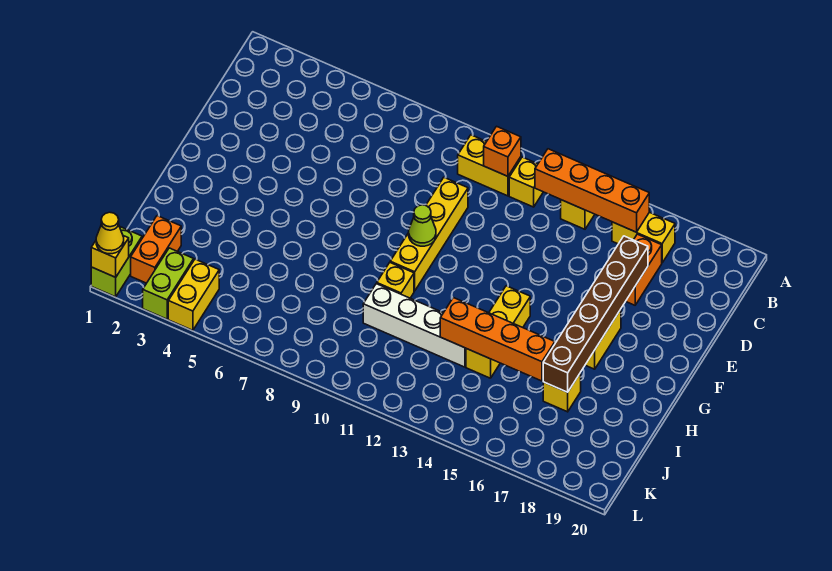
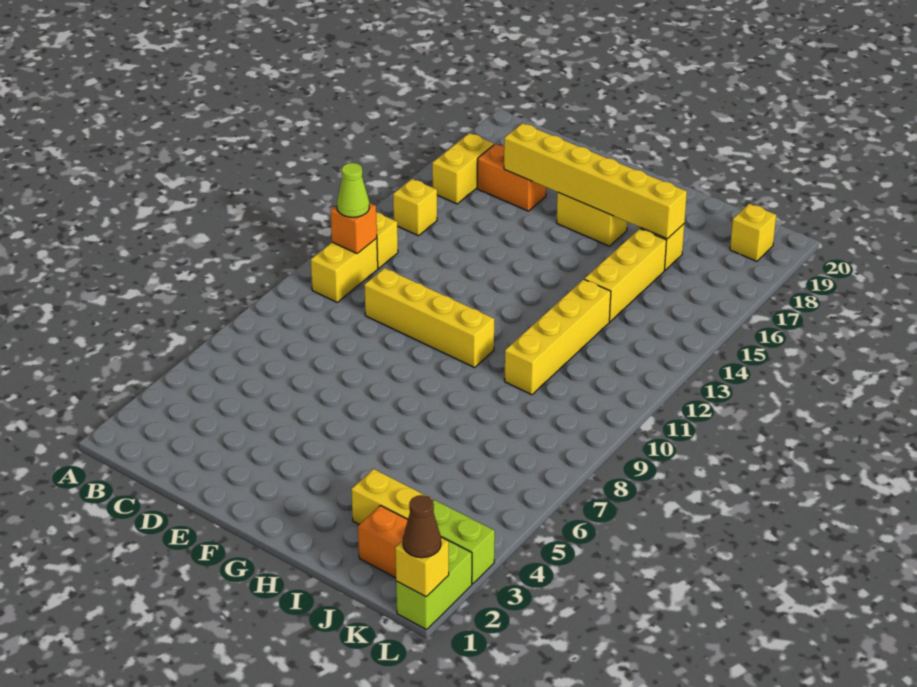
orange 1x4 brick [535,149,649,232] -> none
brown 1x6 brick [543,236,648,392] -> yellow 1x6 brick [504,123,687,239]
lime 1x1 cone [409,205,436,246] -> lime 1x1 cone moved to [337,163,369,217]
yellow 1x3 brick [466,286,530,378] -> yellow 1x3 brick turned to [584,229,667,322]
yellow 1x1 brick [377,263,414,298] -> yellow 1x1 brick moved to [730,204,776,261]
white 1x4 brick [363,284,466,367] -> yellow 1x4 brick [505,279,611,395]
orange 1x4 brick [440,298,555,381] -> none
lime 1x2 brick [91,227,142,297] -> lime 1x2 brick turned to [396,537,472,630]
yellow 1x2 brick [168,259,219,330] -> yellow 1x2 brick moved to [351,469,433,525]
yellow 1x1 cone [96,212,124,254] -> brown 1x1 cone [403,495,441,558]

